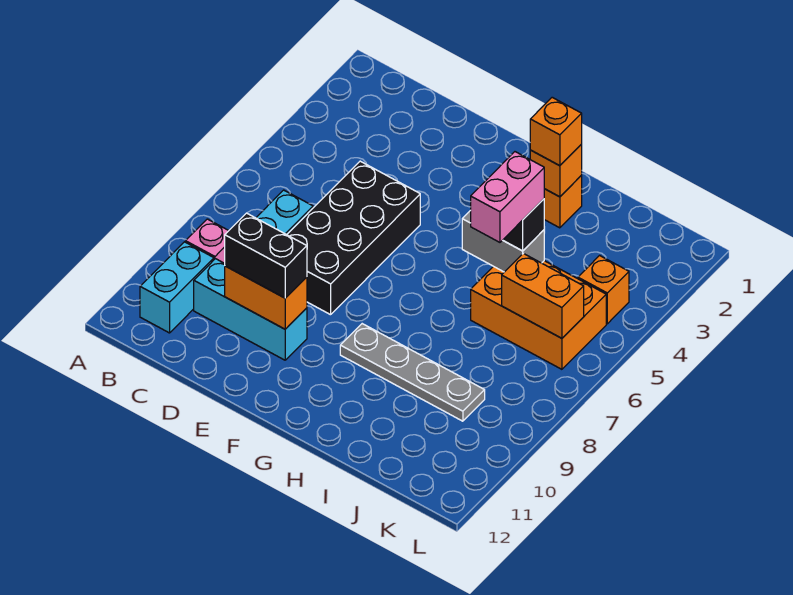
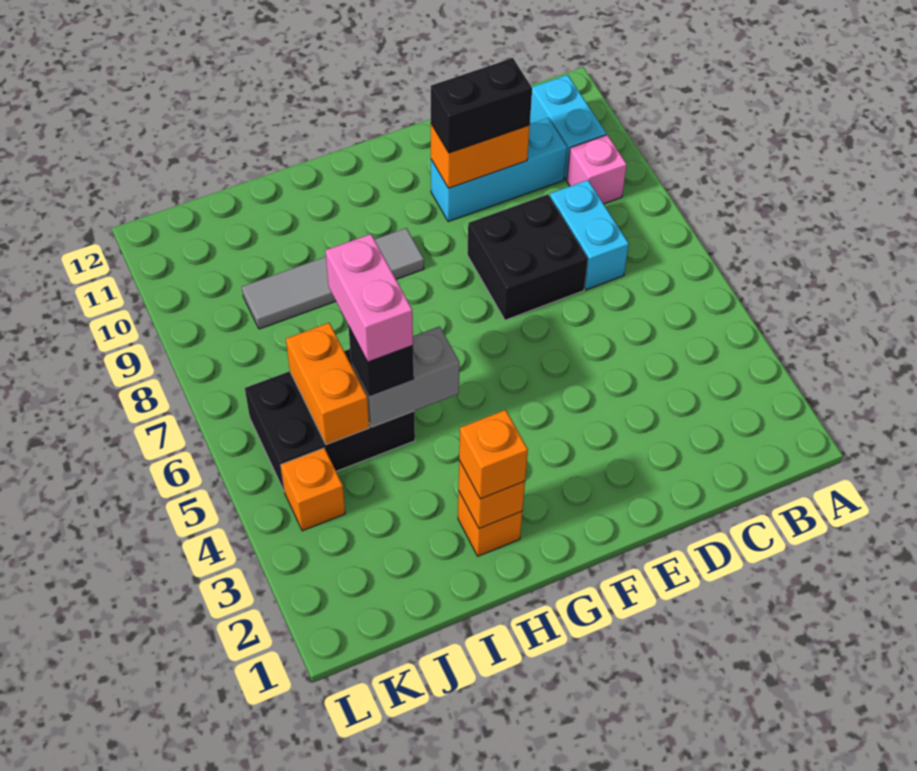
black 2x4 brick [287,161,420,315] -> black 2x2 brick [467,194,588,320]
grey 1x4 plate [340,324,485,421] -> grey 1x4 tile [242,228,424,329]
orange 2x3 brick [471,261,606,369] -> black 2x3 brick [245,349,415,490]
orange 1x2 brick [502,253,584,338] -> orange 1x2 brick turned to [286,323,369,445]

